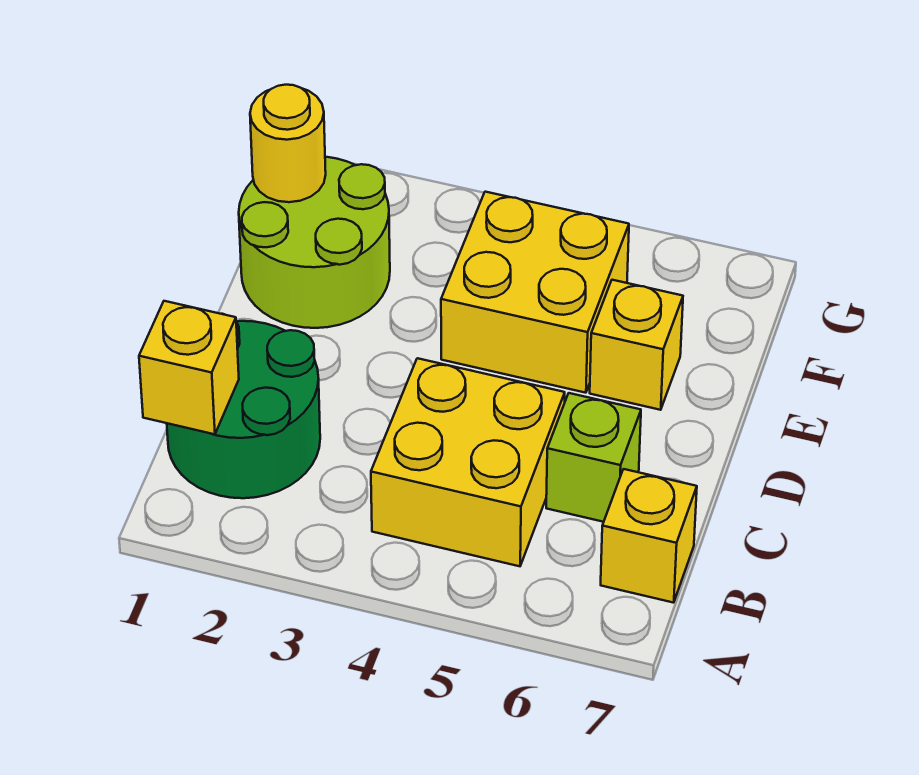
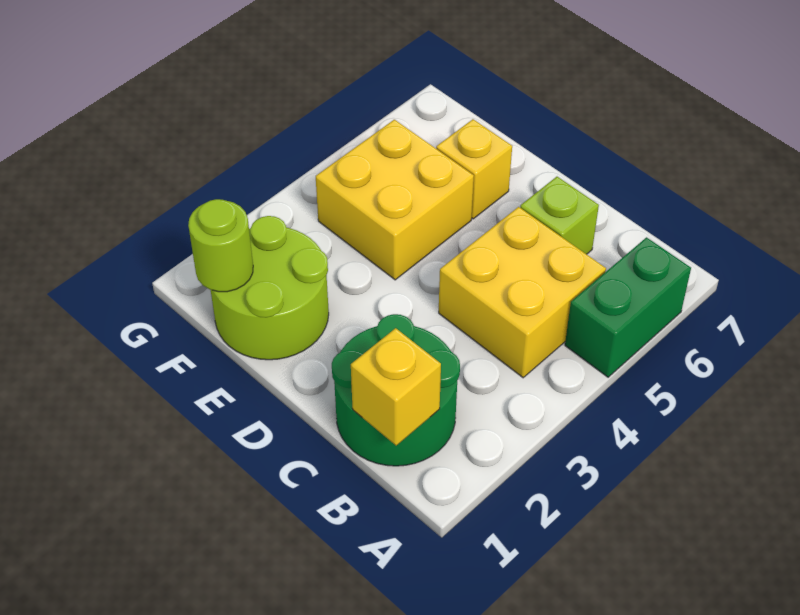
none -> green 1x2 brick [565,237,691,377]
yellow 1x1 brick [601,469,697,603] -> none
yellow 1x1 round brick [250,85,326,202] -> lime 1x1 round brick [188,199,253,292]

